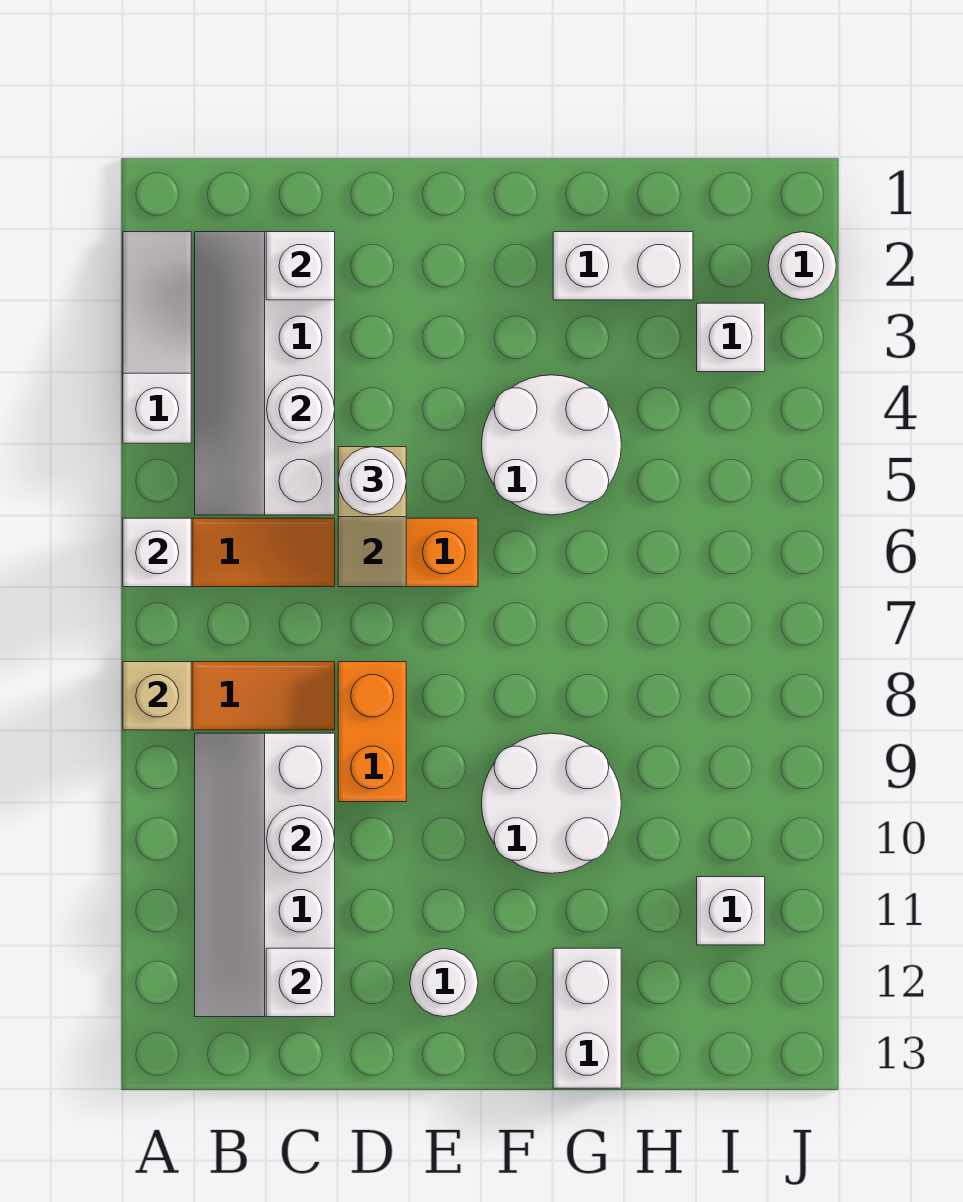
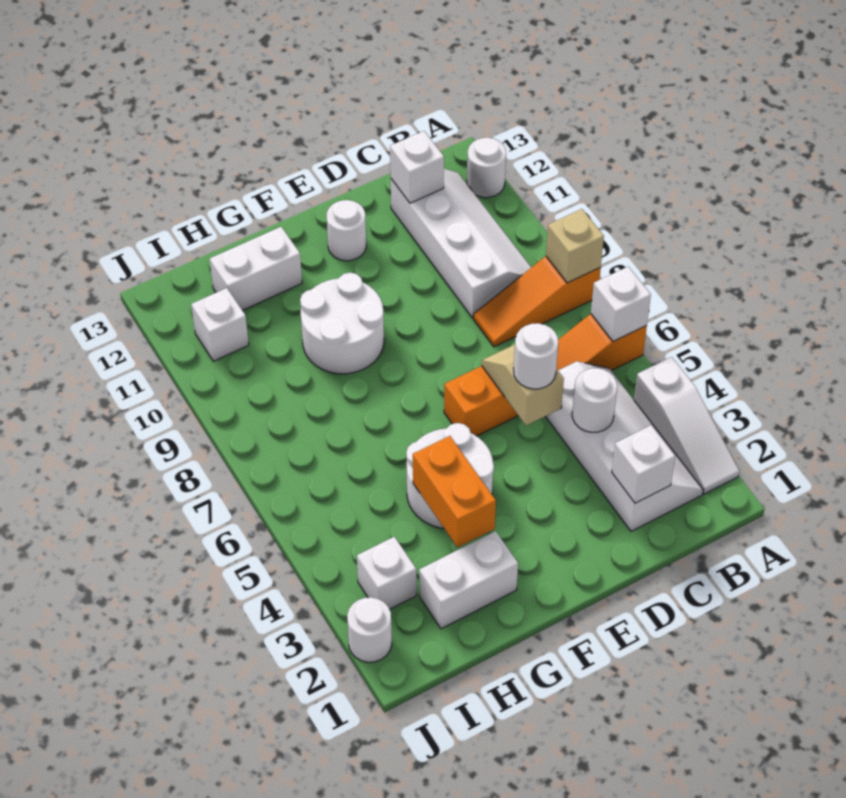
white 1x1 round brick [267,805,335,873] -> white 1x1 round brick moved to [467,137,506,198]
orange 1x2 brick [338,662,406,802] -> orange 1x2 brick moved to [413,436,496,548]
white 1x2 brick [553,948,621,1088] -> white 1x2 brick turned to [210,227,302,311]

